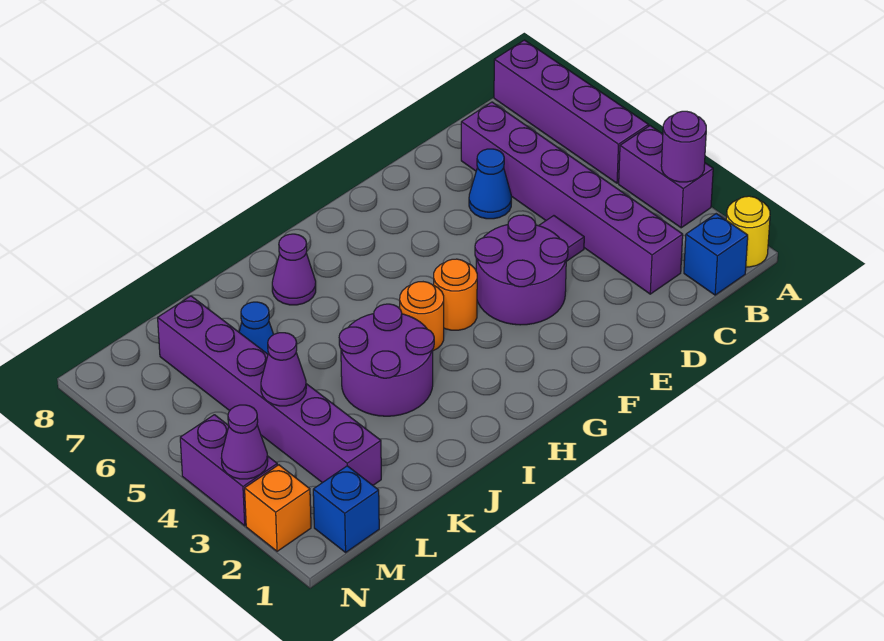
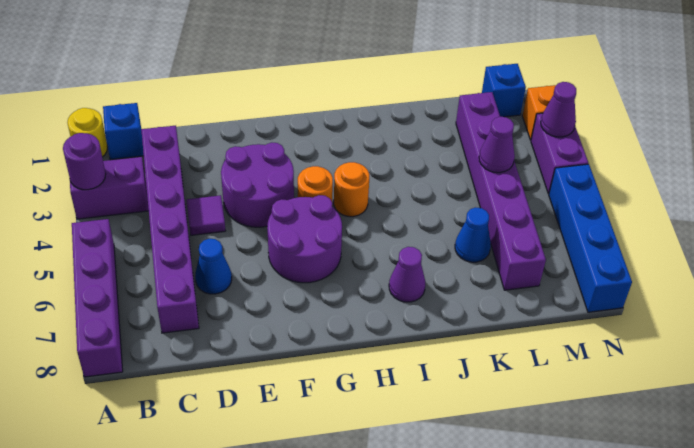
purple 1x2 brick [619,126,713,228] -> purple 1x2 brick turned to [70,157,149,219]
purple 2x2 round brick [339,304,434,416] -> purple 2x2 round brick moved to [267,195,342,283]
none -> blue 1x4 brick [549,164,632,312]

